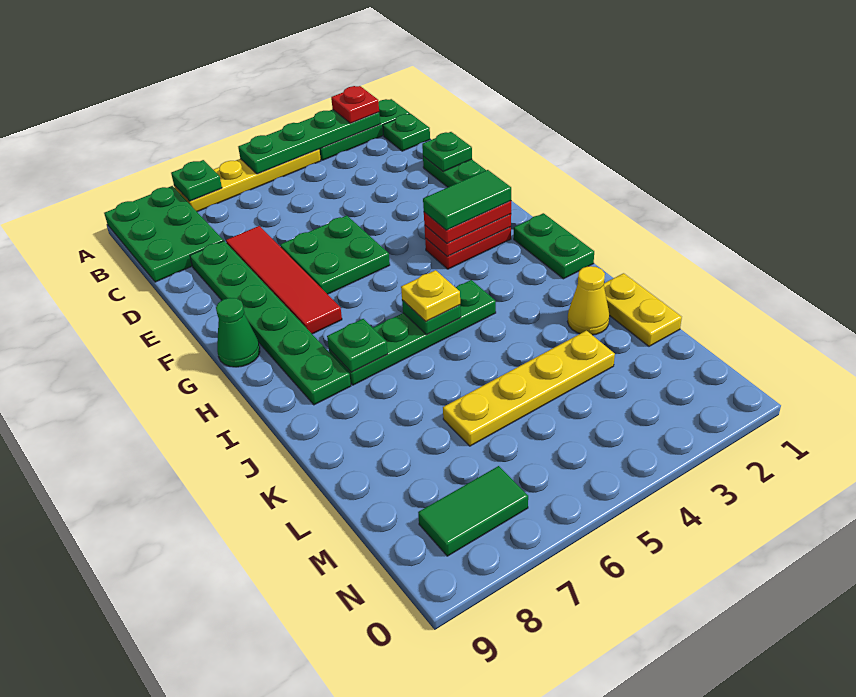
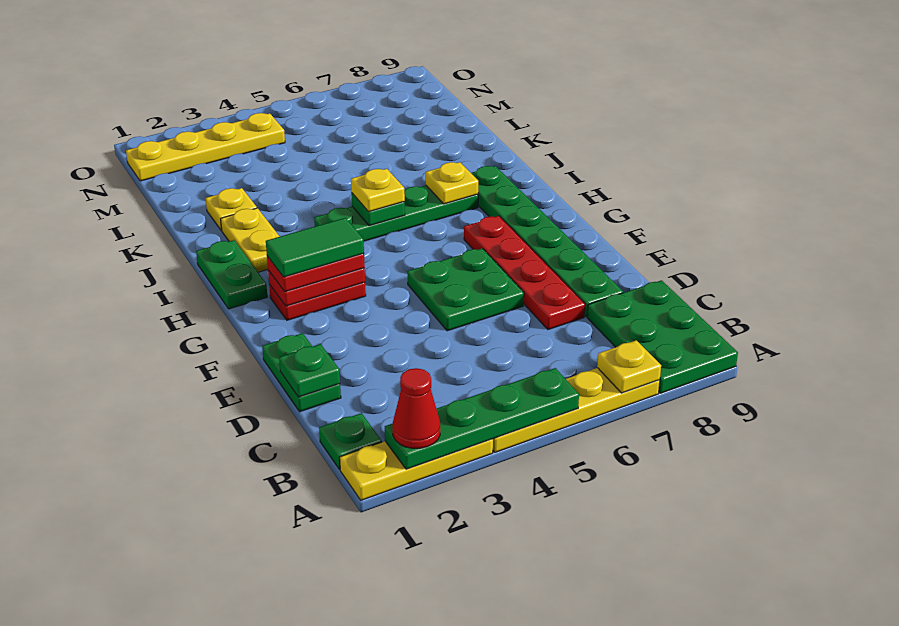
green 1x3 plate [319,99,410,160] -> yellow 1x3 plate [340,439,493,500]
red 1x1 plate [331,86,379,123] -> red 1x1 cone [393,368,440,448]
green 1x1 plate [171,160,222,201] -> yellow 1x1 plate [597,340,661,393]
red 1x4 tile [226,226,342,334] -> red 1x4 plate [464,216,585,329]
green 1x1 cone [216,298,260,367] -> none
green 1x1 plate [327,319,388,372] -> yellow 1x1 plate [426,162,478,204]
yellow 1x2 plate [604,273,682,346] -> yellow 1x2 plate moved to [221,208,280,272]
yellow 1x1 cone [568,266,609,335] -> yellow 1x1 plate [206,188,257,231]
yellow 1x4 plate [443,331,615,446] -> yellow 1x4 plate moved to [126,113,285,181]
green 1x2 tile [418,466,528,556] -> none

